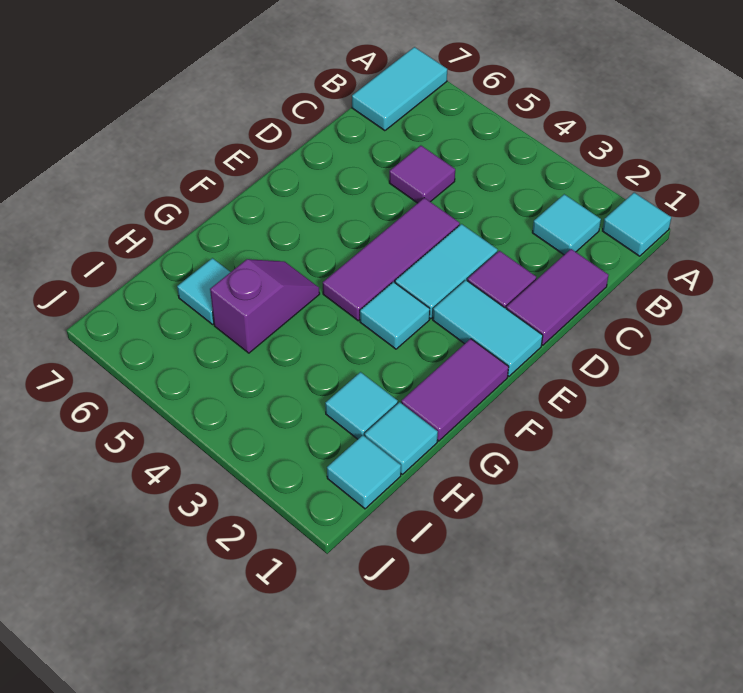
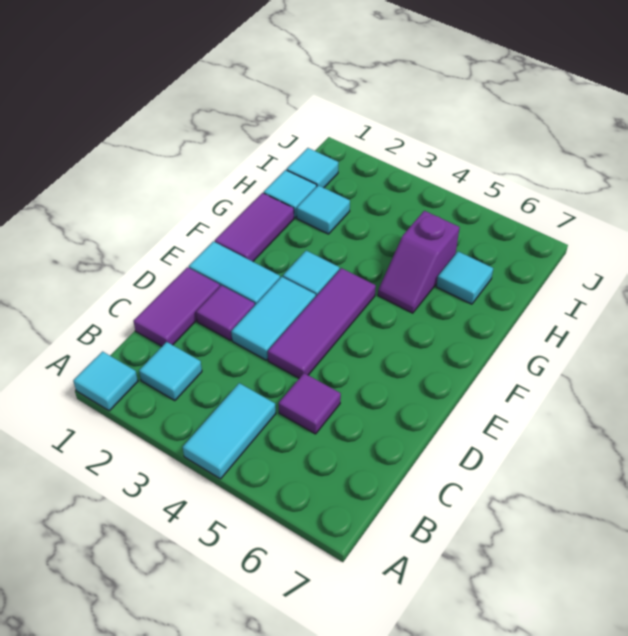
cyan 1x2 tile [352,47,447,131] -> cyan 1x2 tile moved to [183,383,276,479]

